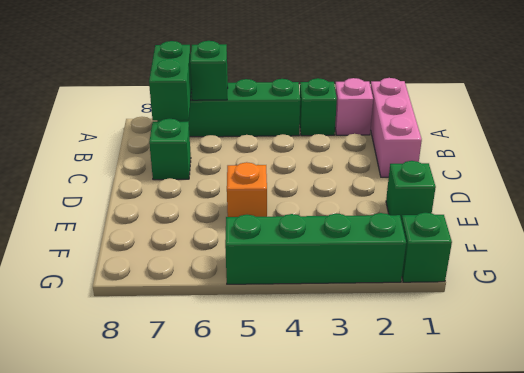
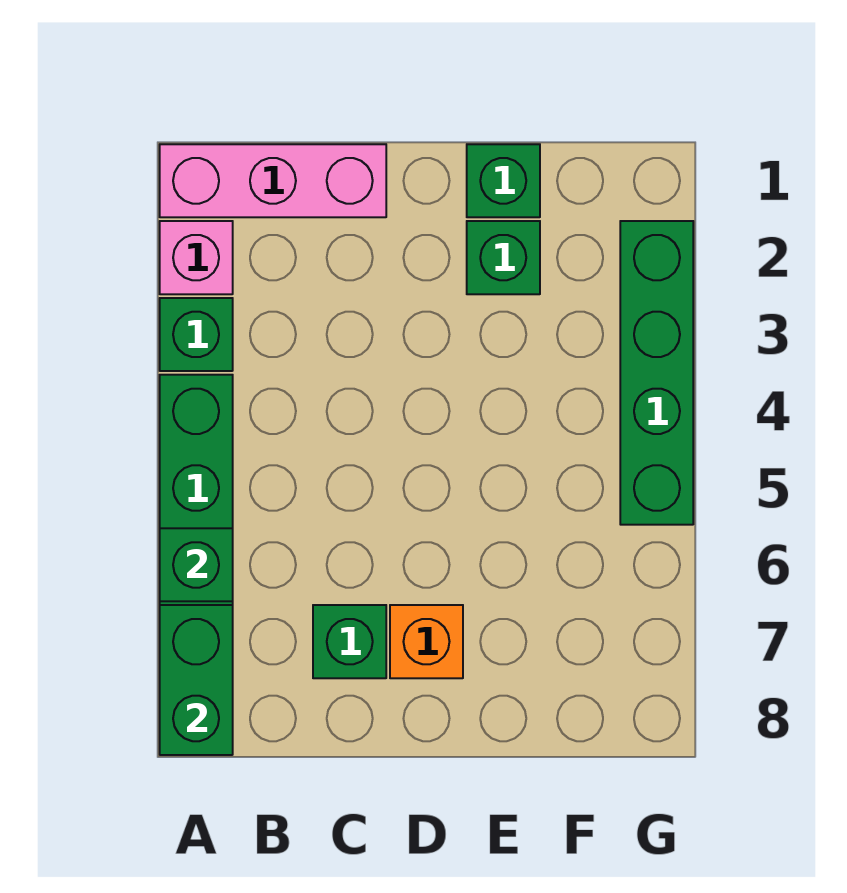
green 1x2 brick [149,41,192,120] -> green 1x2 brick turned to [160,605,233,755]
orange 1x1 brick [227,162,267,217] -> orange 1x1 brick moved to [390,605,463,678]
green 1x1 brick [401,213,452,282] -> green 1x1 brick moved to [467,221,540,294]

